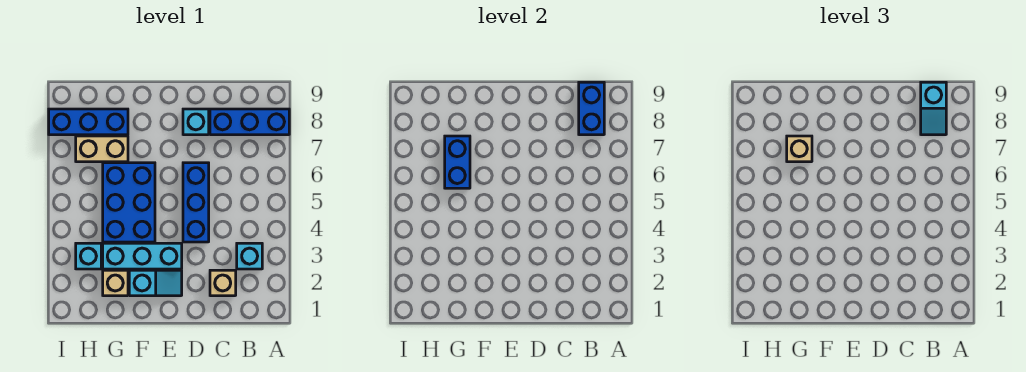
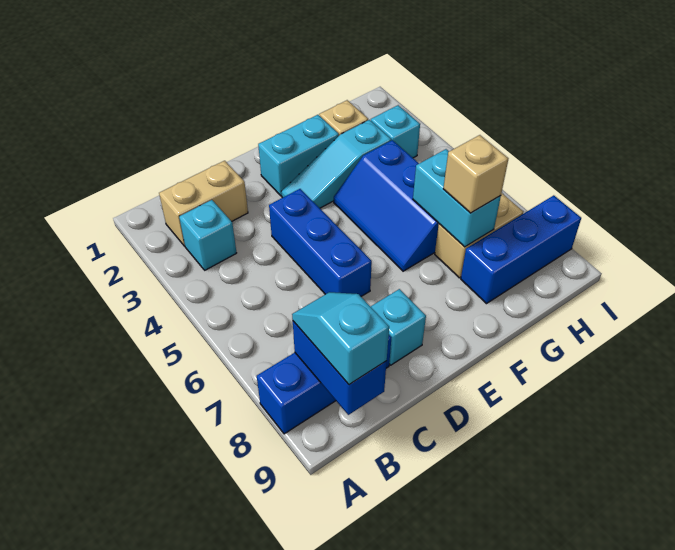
tan 1x1 brick [210,270,236,296] -> tan 1x2 brick [159,161,248,246]
cyan 1x2 slope [129,270,182,296] -> cyan 1x2 brick [258,115,339,196]
cyan 1x3 brick [103,243,182,269] -> cyan 1x3 slope [281,120,391,208]
blue 2x3 brick [103,163,155,242] -> blue 2x3 slope [334,140,439,271]
blue 1x2 brick [445,136,470,188] -> cyan 1x2 brick [413,149,501,247]

